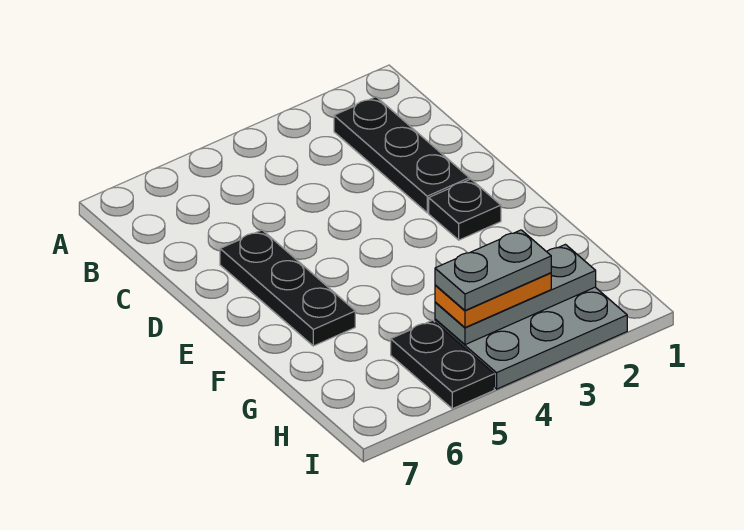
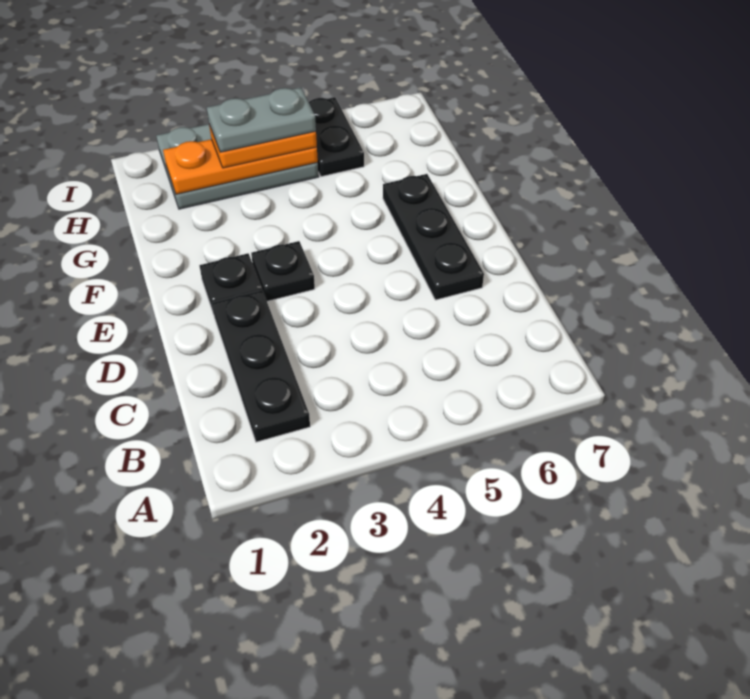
none -> black 1x1 plate [251,241,315,301]
grey 1x3 plate [435,244,596,345] -> orange 1x3 plate [163,139,318,194]

